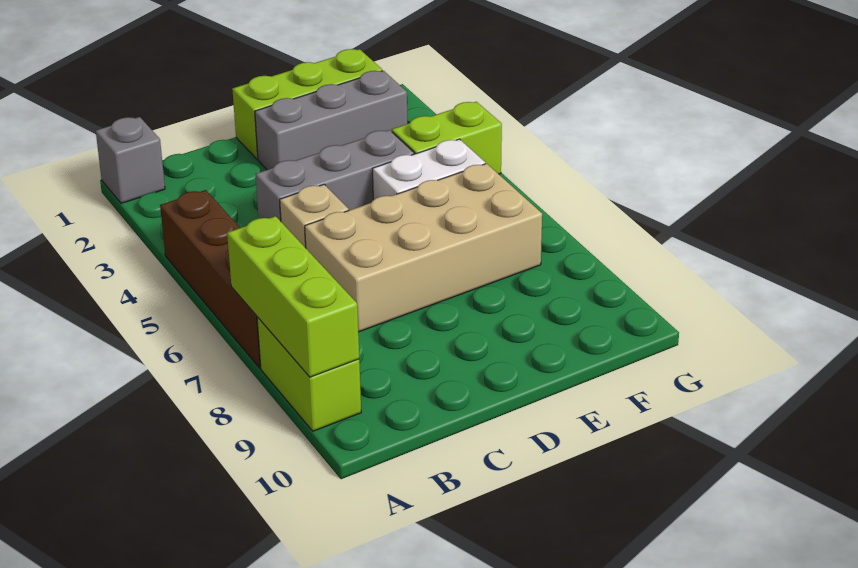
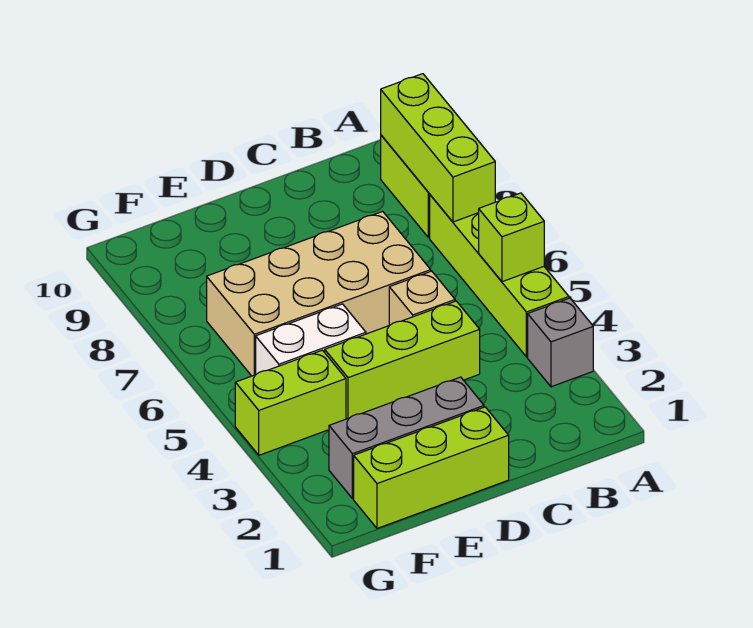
grey 1x1 brick [96,117,165,203] -> grey 1x1 brick moved to [528,298,593,387]
brown 1x4 brick [160,190,261,368] -> lime 1x4 brick [430,195,569,357]
none -> lime 1x1 brick [479,193,544,282]
grey 1x3 brick [256,130,414,221] -> lime 1x3 brick [325,301,480,419]

